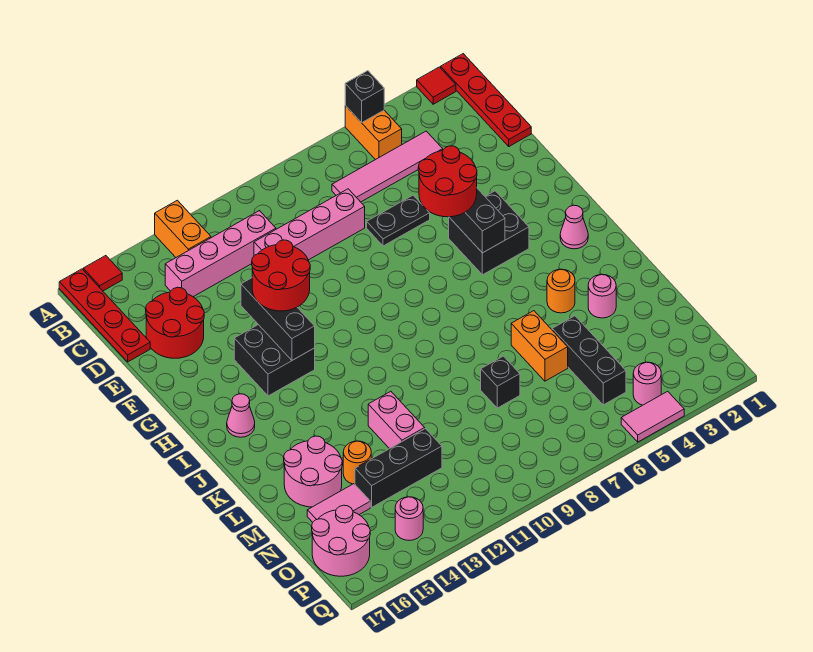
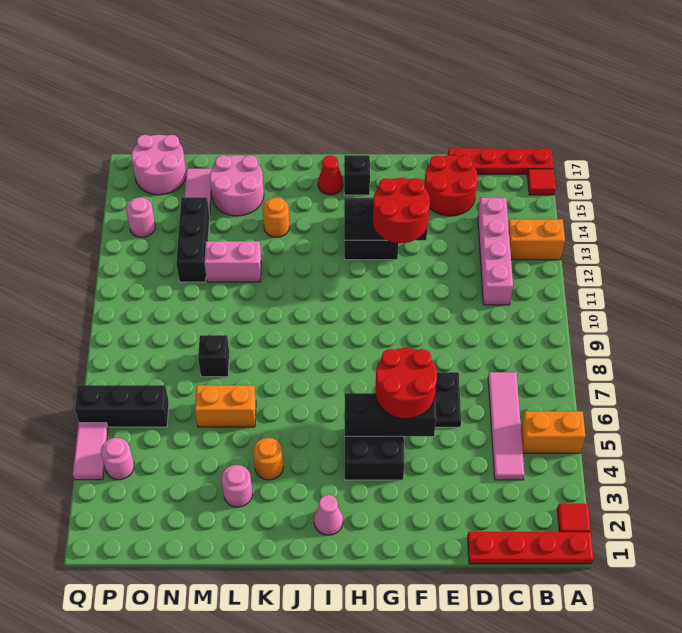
black 1x1 brick [345,71,384,123] -> black 1x1 brick moved to [344,155,370,195]
pink 1x4 brick [254,189,365,260] -> none
pink 1x1 cone [227,394,255,437] -> red 1x1 cone [318,155,343,195]
black 1x3 brick [552,316,626,405] -> black 1x3 brick moved to [75,385,169,427]
orange 1x1 round brick [343,441,371,484] -> orange 1x1 round brick moved to [263,198,289,237]

